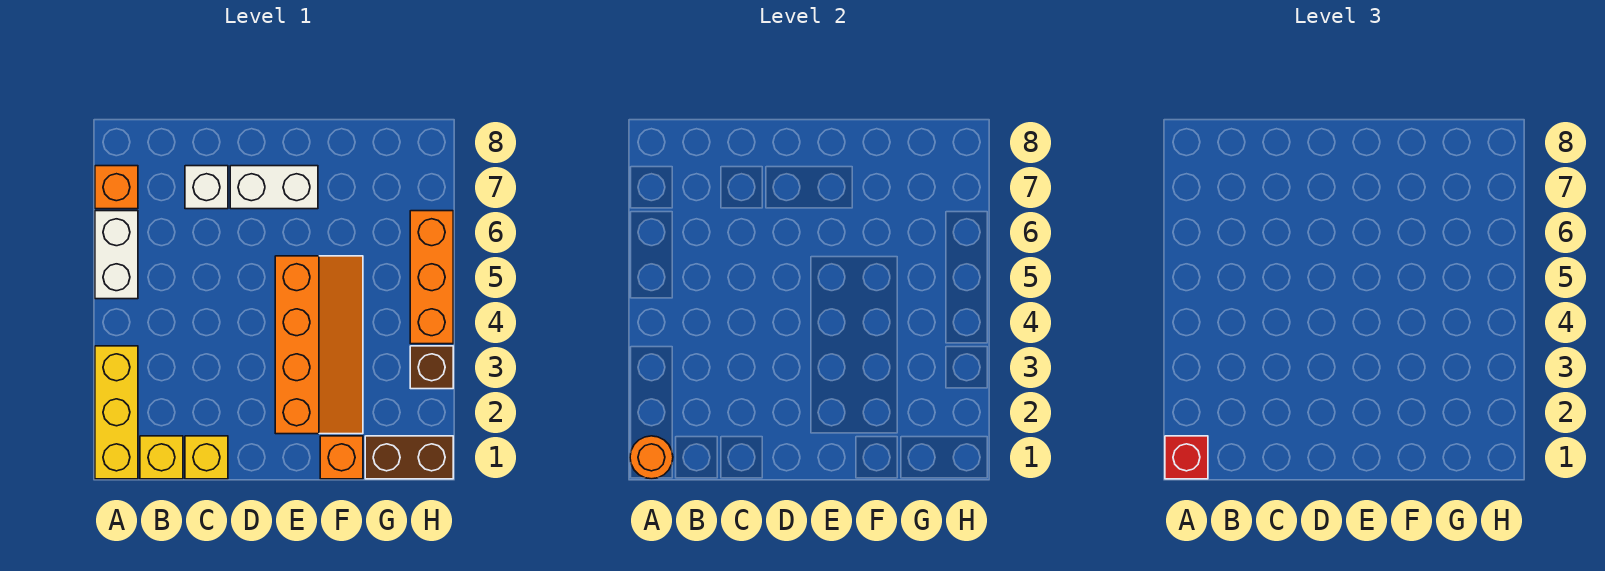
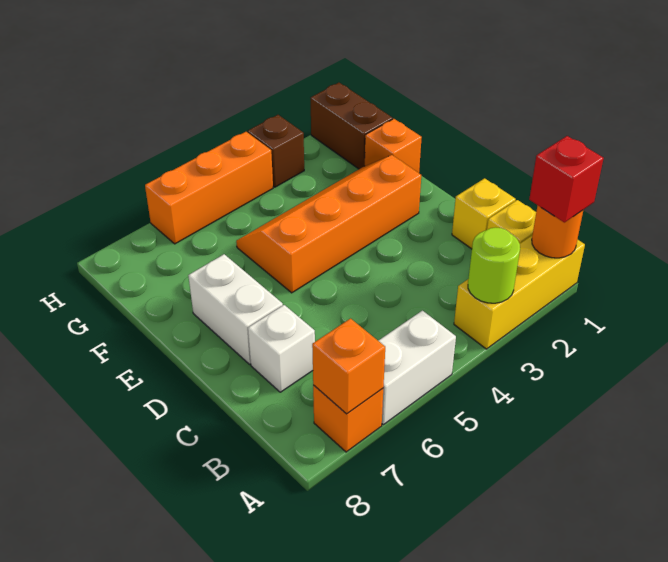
none -> lime 1x1 round brick [468,227,520,303]
none -> orange 1x1 brick [312,319,385,414]

